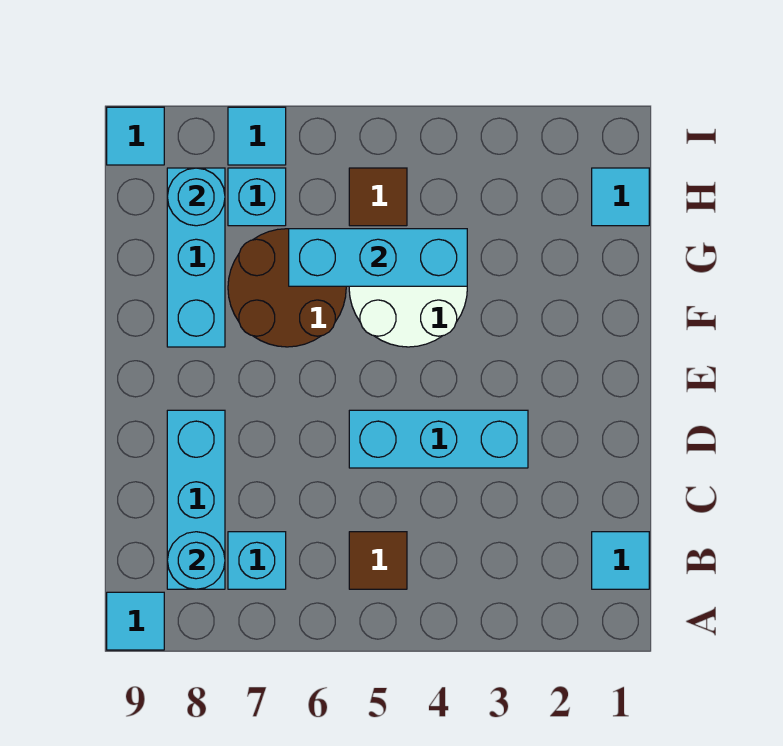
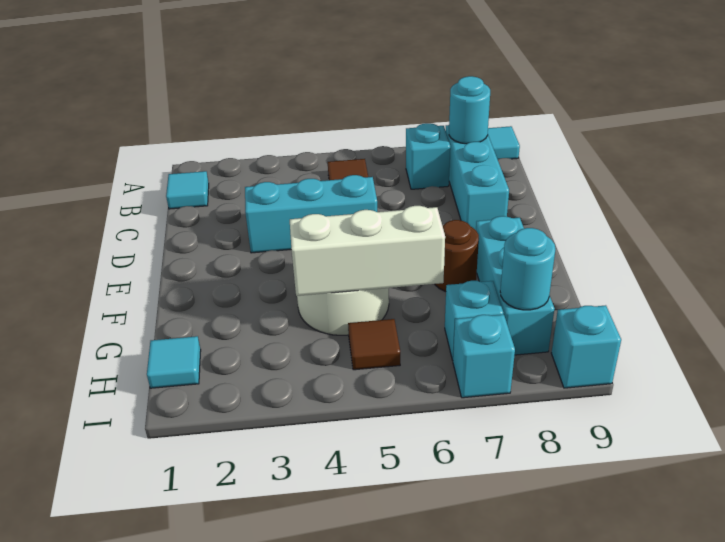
brown 2x2 round brick [228,229,346,347] -> brown 1x1 round brick [435,220,479,292]
cyan 1x3 brick [289,229,467,286] -> white 1x3 brick [290,206,445,296]
cyan 1x1 tile [228,107,286,165] -> cyan 1x1 brick [453,315,515,398]
cyan 1x1 tile [107,107,164,165] -> cyan 1x1 brick [551,305,621,388]

